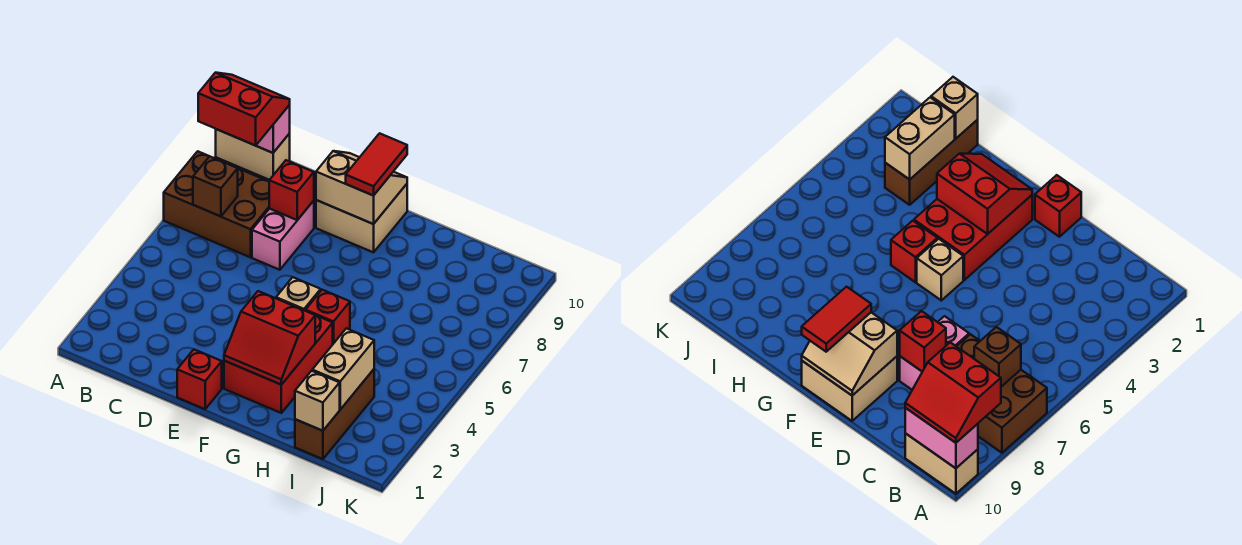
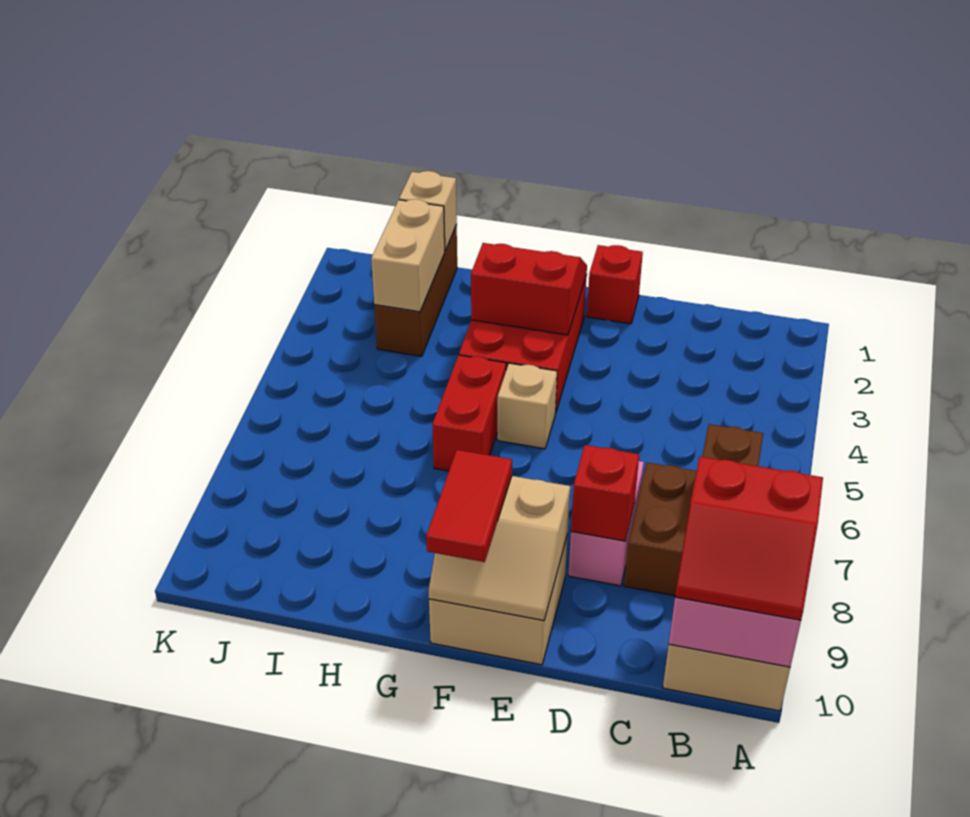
red 1x1 brick [306,290,350,344] -> red 1x2 brick [432,355,506,471]

